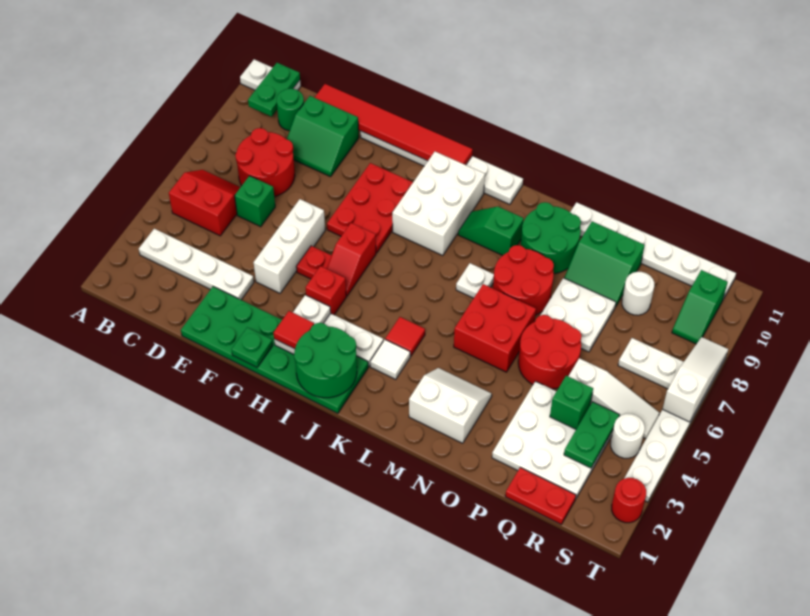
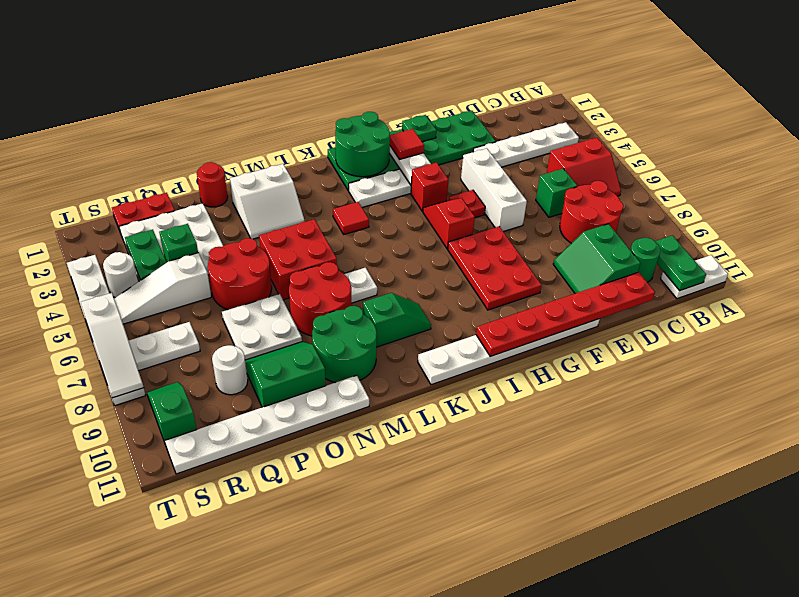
green 2x2 slope [287,96,359,177] -> green 2x2 slope turned to [553,224,640,293]
red 1x6 tile [314,84,473,165] -> red 1x6 plate [476,272,655,356]
white 2x3 brick [392,152,485,255] -> none
white 1x1 tile [370,340,410,379] -> none
red 1x1 round brick [612,478,646,523] -> red 1x1 round brick moved to [197,162,228,207]

